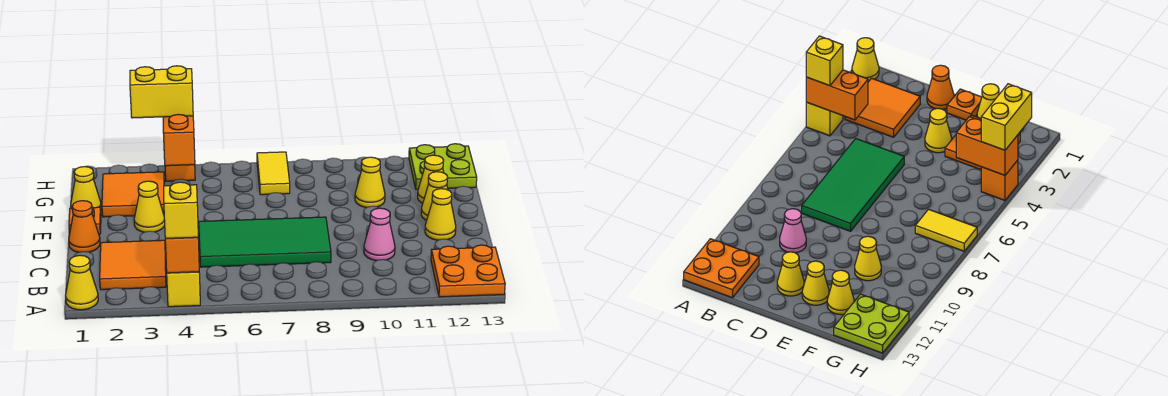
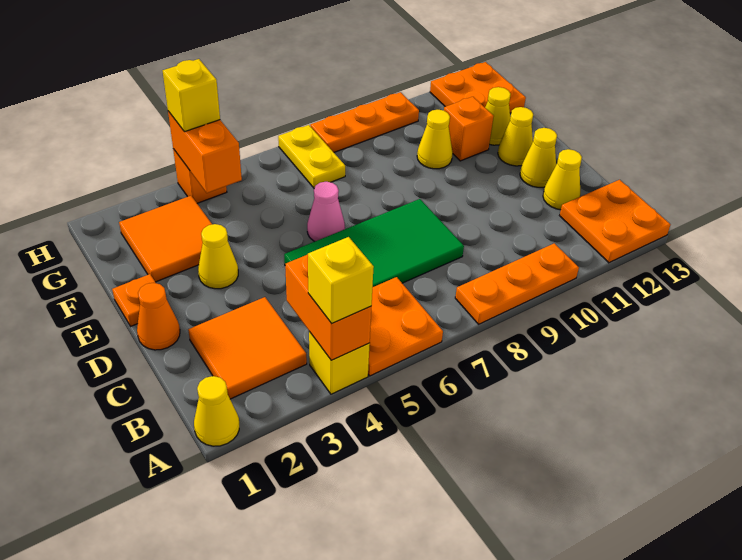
none -> orange 2x2 plate [368,277,443,376]
none -> orange 1x3 plate [455,243,579,324]
pink 1x1 cone [364,208,395,261] -> pink 1x1 cone moved to [307,182,345,242]
yellow 1x1 cone [71,167,101,210] -> yellow 1x1 cone moved to [543,149,582,210]
none -> orange 1x1 brick [444,97,494,161]
yellow 1x2 tile [257,152,290,195] -> yellow 1x2 plate [278,125,345,188]
lime 2x2 plate [409,144,477,189] -> orange 2x2 plate [430,62,526,113]
yellow 1x2 brick [130,66,193,118] -> yellow 1x1 brick [163,59,220,132]
none -> orange 1x3 plate [310,92,419,152]

